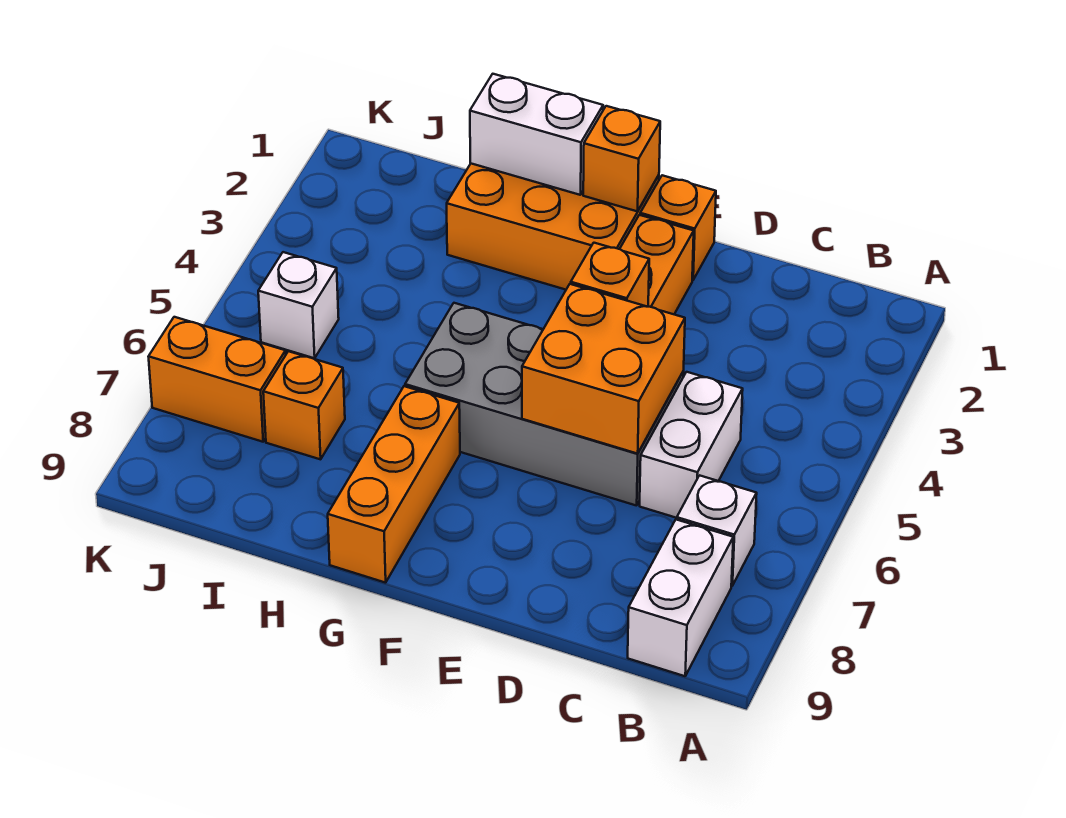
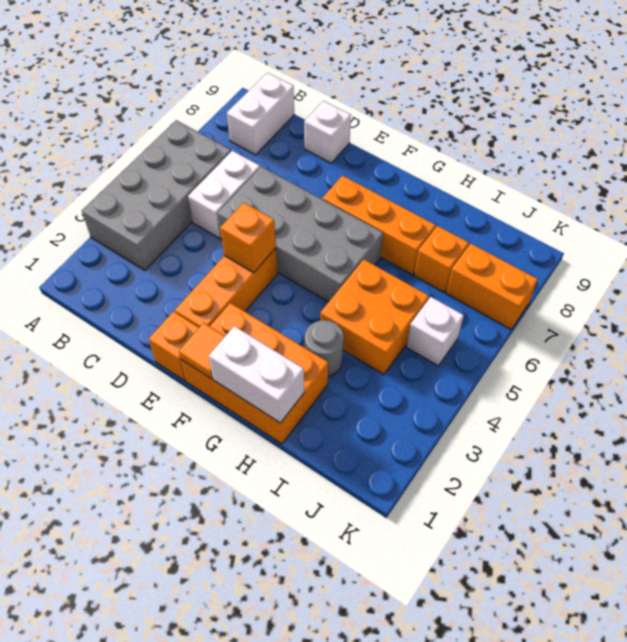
none -> grey 2x4 brick [82,120,231,270]
white 1x1 brick [677,475,757,586] -> white 1x1 brick moved to [304,101,351,163]
orange 2x2 brick [522,284,685,454] -> orange 2x2 brick moved to [320,259,429,375]
orange 1x1 brick [583,106,660,211] -> orange 1x1 tile [179,323,225,379]
orange 1x3 brick [328,386,460,583] -> orange 1x3 brick turned to [322,176,436,275]
none -> grey 1x1 round brick [305,320,344,376]

